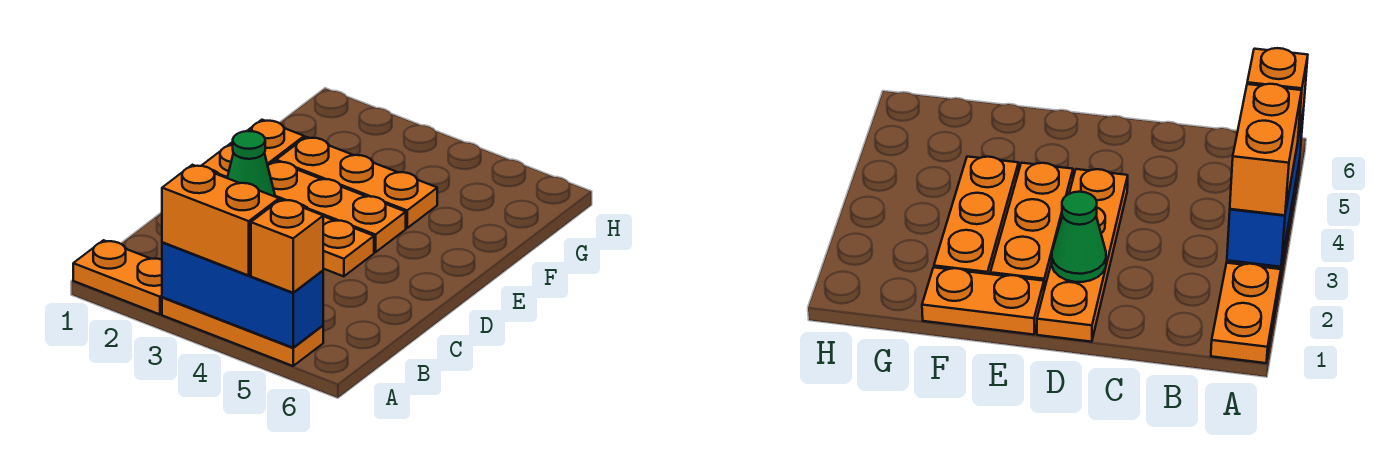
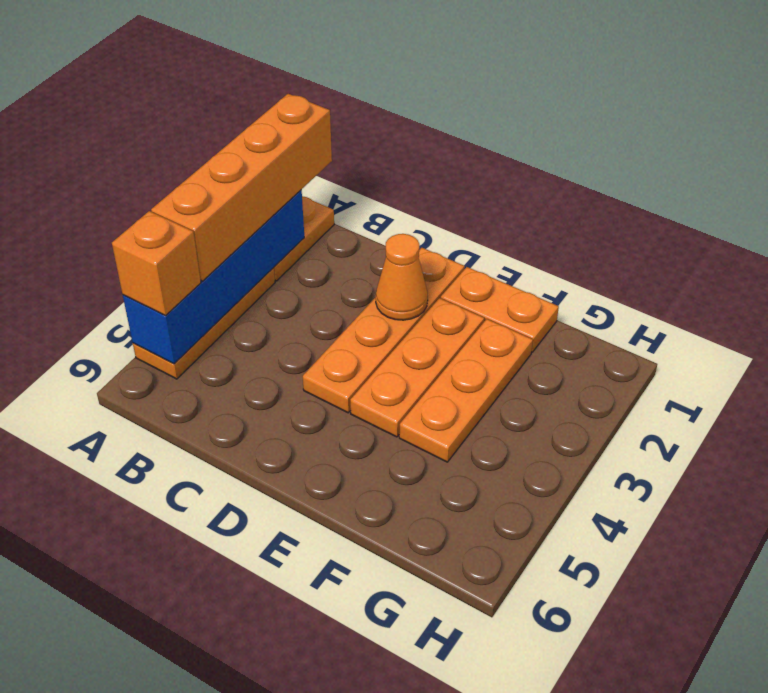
blue 1x3 brick [162,242,323,348] -> blue 1x4 brick [123,190,304,364]
orange 1x2 brick [162,165,279,275] -> orange 1x4 brick [151,94,332,281]
green 1x1 cone [227,131,275,196] -> orange 1x1 cone [376,234,428,320]

